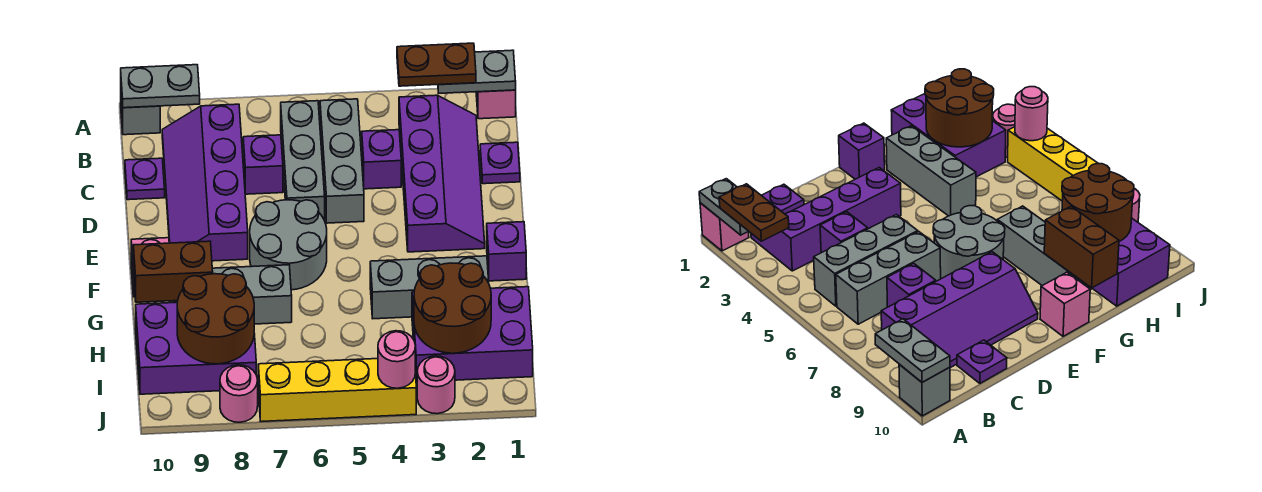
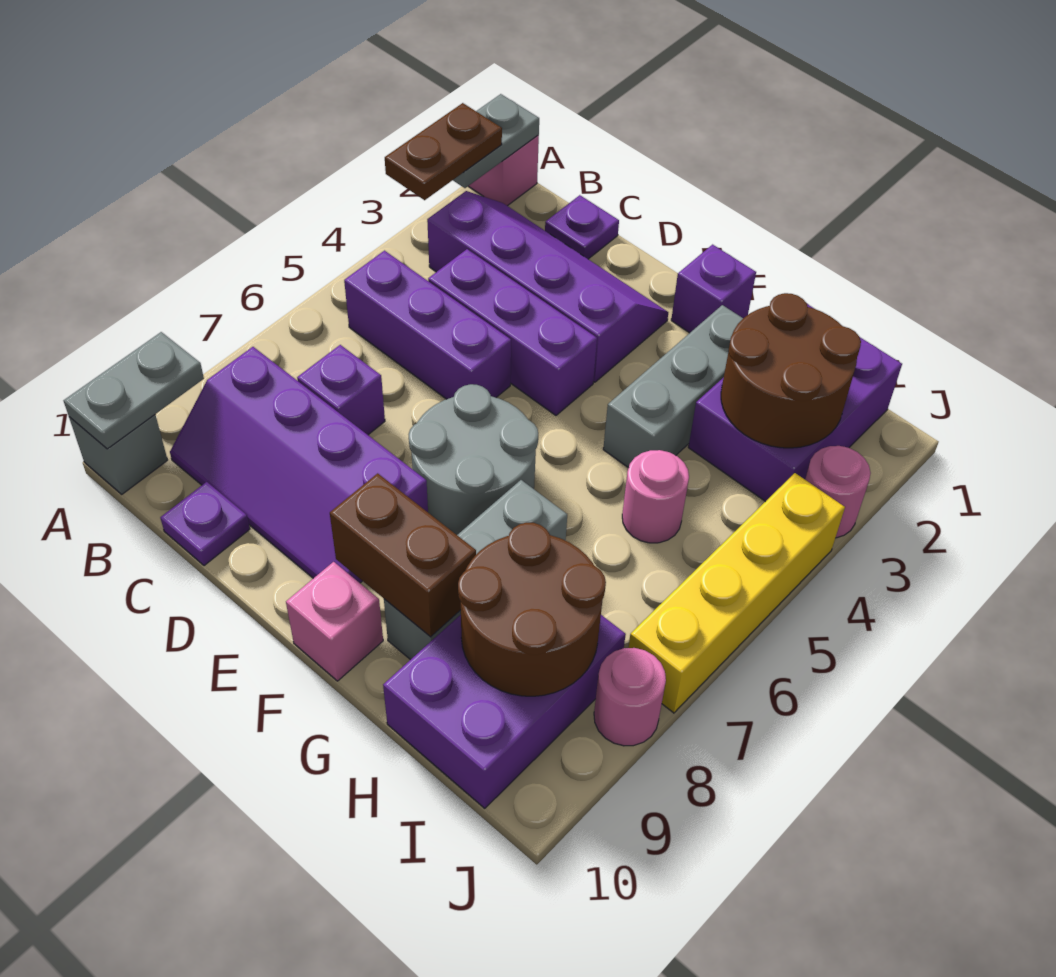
grey 1x3 brick [320,99,364,223] -> purple 1x3 brick [344,251,511,399]
grey 1x3 brick [281,101,325,220] -> none
purple 1x1 brick [362,130,401,189] -> purple 1x3 brick [428,249,597,415]
brown 1x2 brick [133,241,213,302] -> brown 1x2 brick turned to [330,473,476,637]
pink 1x1 round brick [378,331,415,388] -> pink 1x1 round brick moved to [622,450,689,543]

